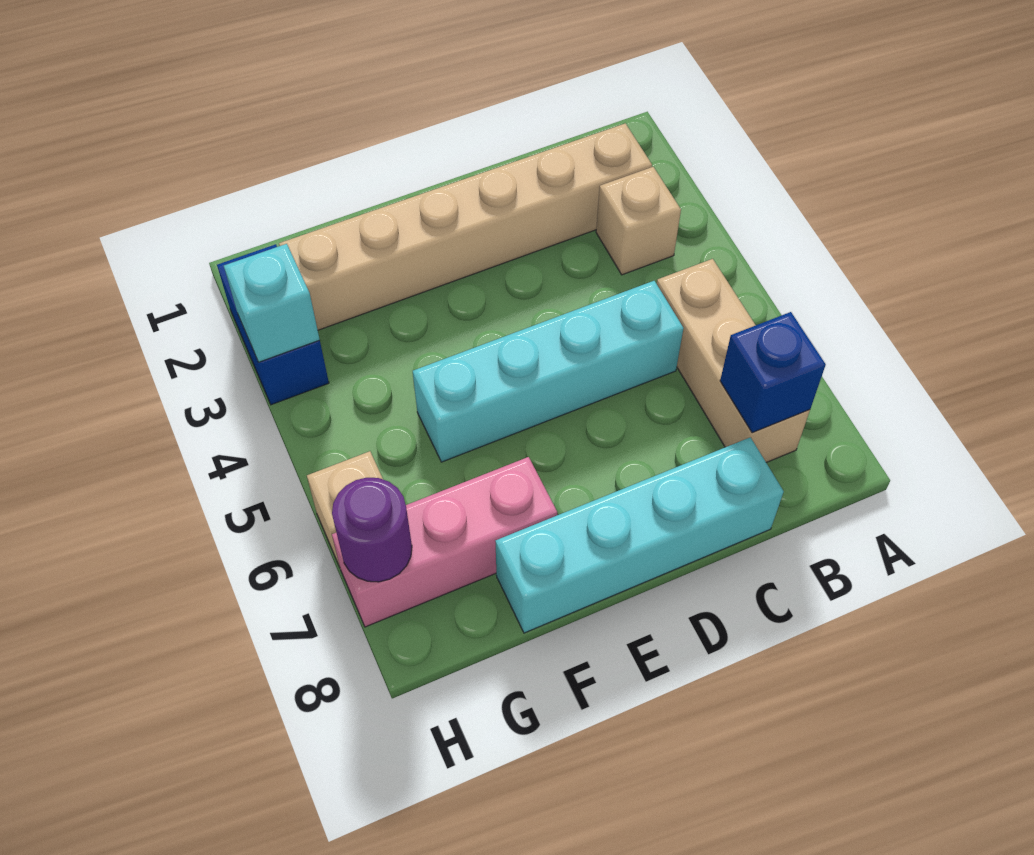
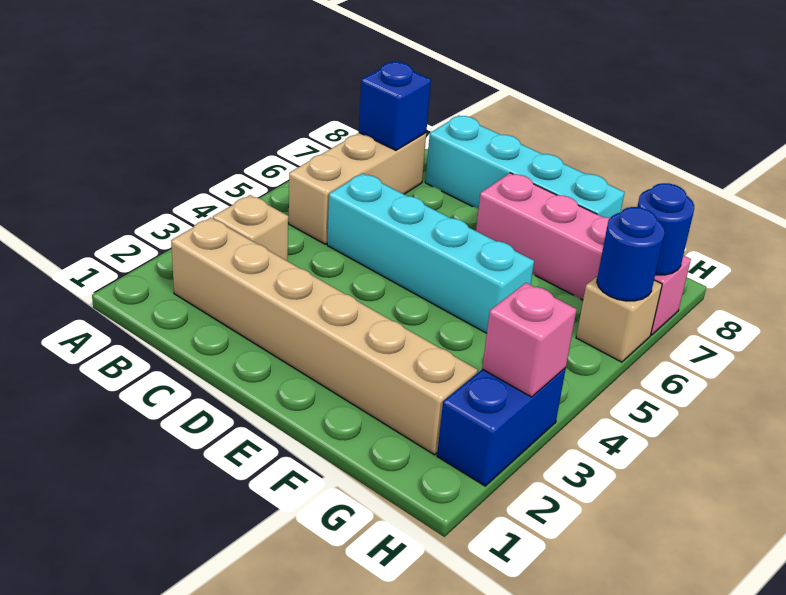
pink 1x3 brick [332,457,557,627] -> pink 1x4 brick [476,173,691,335]
cyan 1x1 brick [224,244,320,362] -> pink 1x1 brick [482,283,577,397]
none -> blue 1x1 round brick [597,207,665,301]
purple 1x1 round brick [332,478,412,582] -> blue 1x1 round brick [637,183,694,275]

